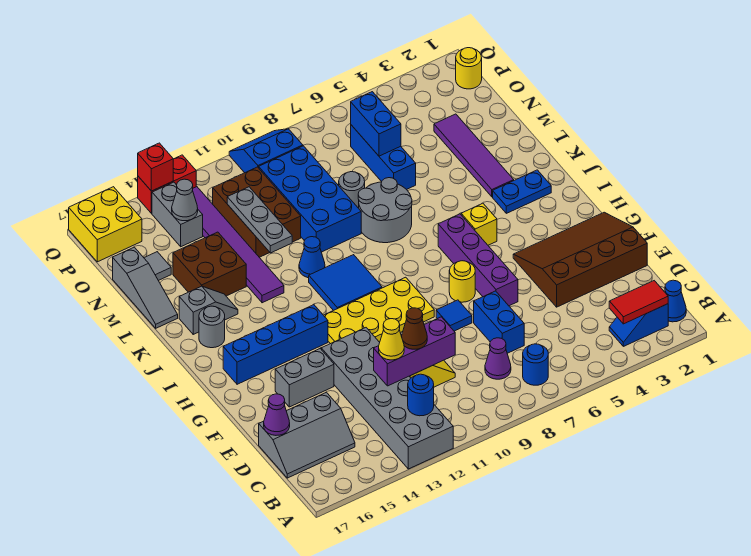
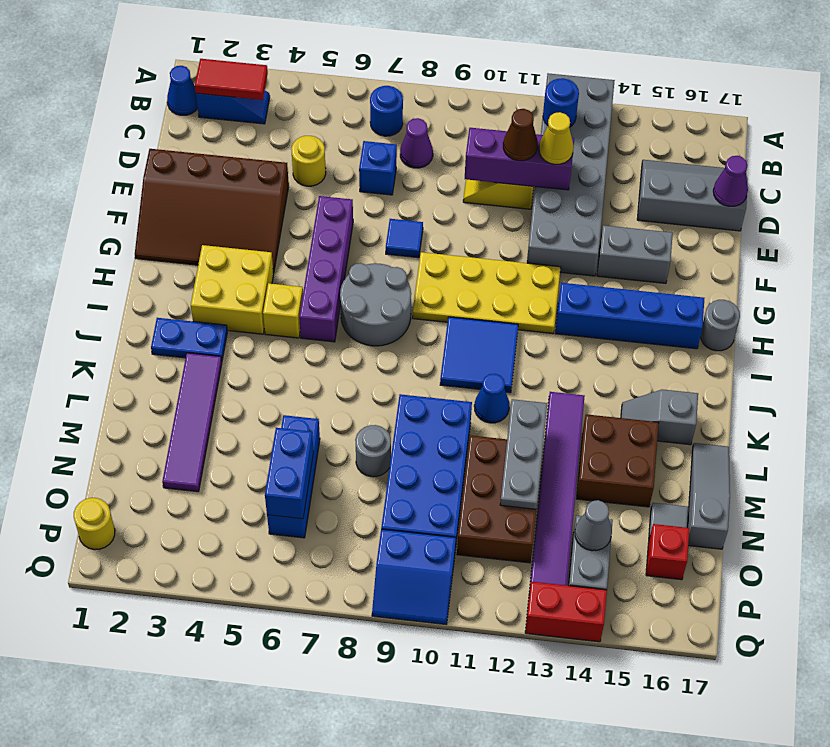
blue 1x2 brick [474,291,524,353] -> blue 1x1 brick [359,141,397,195]
yellow 1x1 round brick [449,261,475,302] -> yellow 1x1 round brick moved to [291,136,326,186]
grey 1x1 round brick [199,306,225,348] -> grey 1x1 round brick moved to [700,300,740,351]
grey 2x2 round brick [358,178,412,243] -> grey 2x2 round brick moved to [340,263,411,346]
yellow 2x2 brick [69,187,142,262] -> yellow 2x2 brick moved to [191,245,274,334]
red 1x1 brick [138,143,173,191] -> red 1x1 brick moved to [646,524,689,580]

